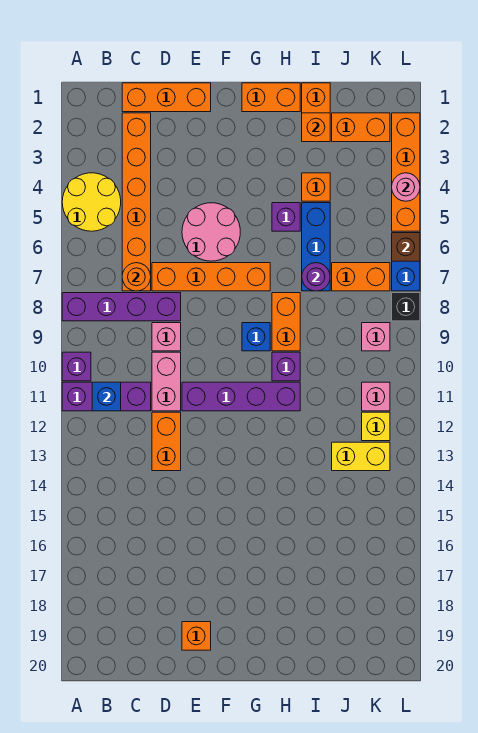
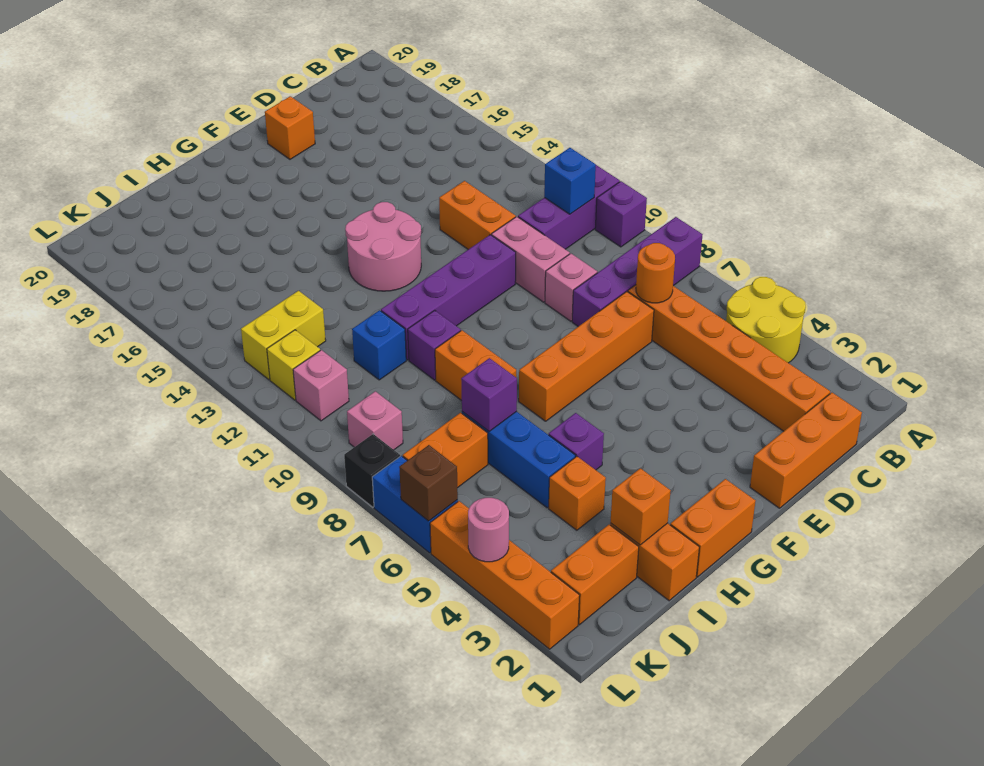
pink 2x2 round brick [182,203,240,261] -> pink 2x2 round brick moved to [345,202,421,291]
blue 1x1 brick [242,323,270,351] -> blue 1x1 brick moved to [352,310,406,380]
purple 1x1 round brick [302,263,330,291] -> purple 1x1 brick [461,358,517,431]

